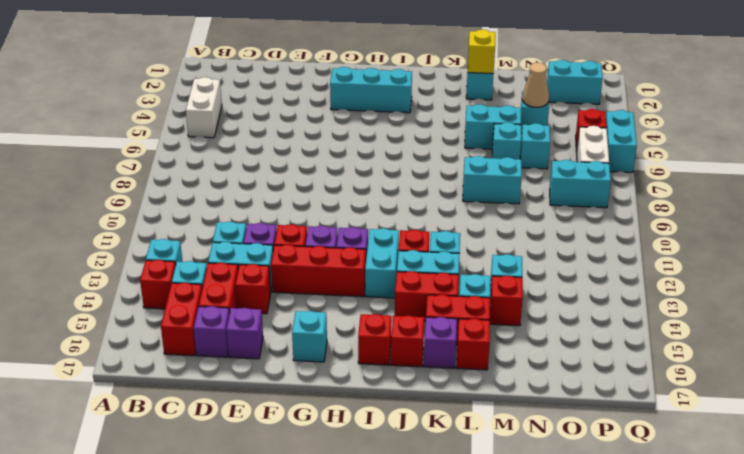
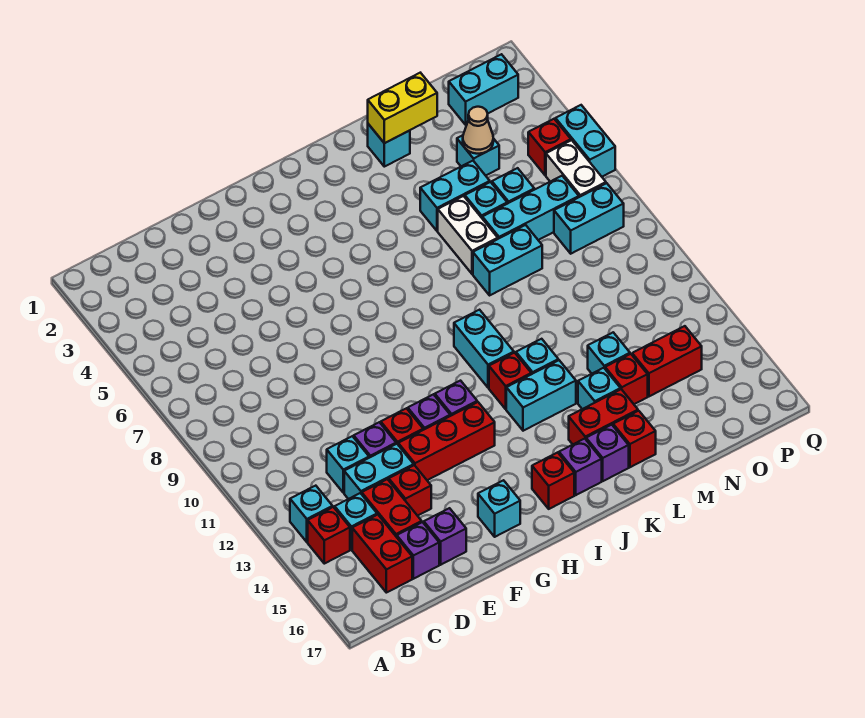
white 1x2 brick [186,77,222,138] -> white 1x2 brick moved to [438,196,498,274]
cyan 1x3 brick [330,67,412,113] -> cyan 1x3 brick moved to [482,176,579,240]
cyan 1x2 brick [365,228,399,298] -> cyan 1x2 brick moved to [454,310,514,388]
red 1x2 brick [395,271,459,321] -> red 1x2 brick moved to [632,326,702,396]
red 1x1 brick [391,315,424,367] -> purple 1x1 brick [559,439,602,495]
yellow 1x1 brick [468,29,495,74] -> yellow 1x2 brick [368,73,437,143]

